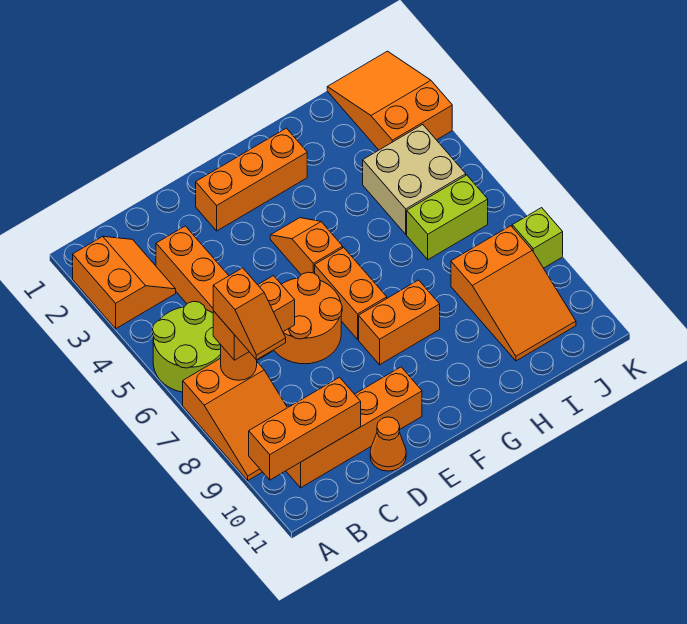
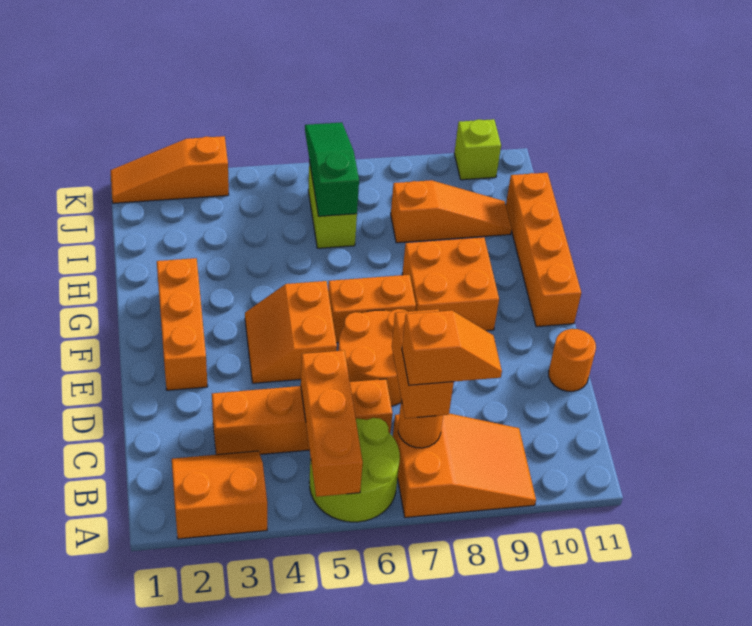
orange 1x3 brick [249,377,361,480] -> orange 1x3 brick moved to [301,350,363,497]
orange 1x4 brick [286,367,422,488] -> orange 1x4 brick moved to [506,173,581,327]
orange 1x1 cone [370,417,406,471] -> orange 1x1 round brick [549,329,596,391]
orange 1x2 slope [270,218,343,275] -> orange 2x2 slope [245,281,337,383]
orange 1x2 brick [359,280,440,365] -> orange 2x2 brick [402,237,499,331]
tan 2x2 brick [363,125,466,234] -> none
none -> green 1x3 slope [305,122,359,216]
orange 2x3 slope [451,226,576,361] -> orange 1x3 slope [391,180,512,243]
orange 2x3 slope [327,51,452,150] -> orange 1x3 slope [111,136,229,203]
lime 1x1 brick [512,208,563,268] -> lime 1x1 brick moved to [454,119,501,180]

